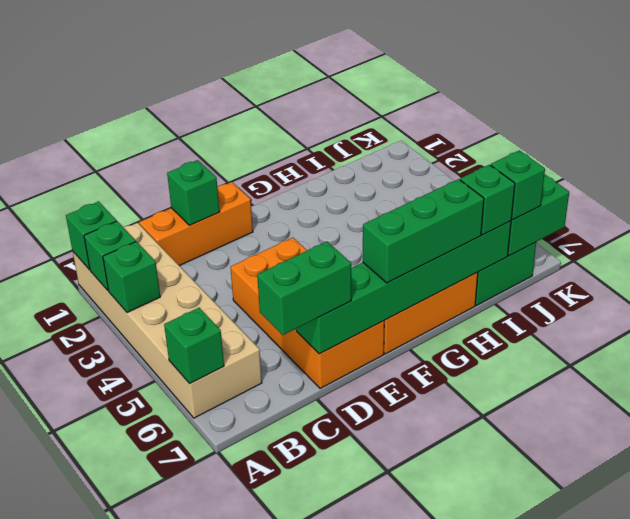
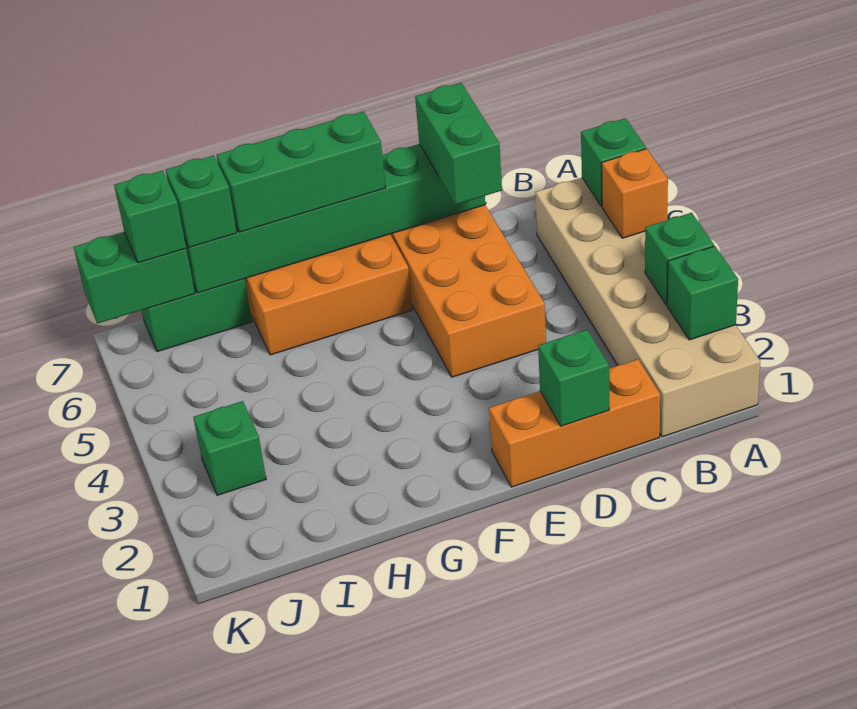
green 1x1 brick [66,202,116,270] -> green 1x1 brick moved to [193,401,266,495]
none -> orange 1x1 brick [602,149,668,238]
green 1x2 brick [257,242,351,335] -> green 1x2 brick turned to [415,83,502,205]

